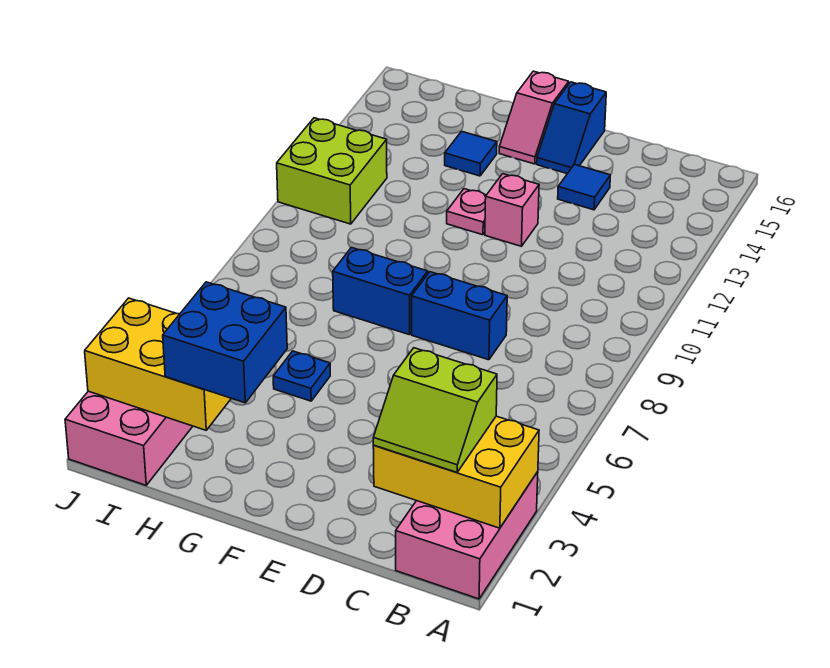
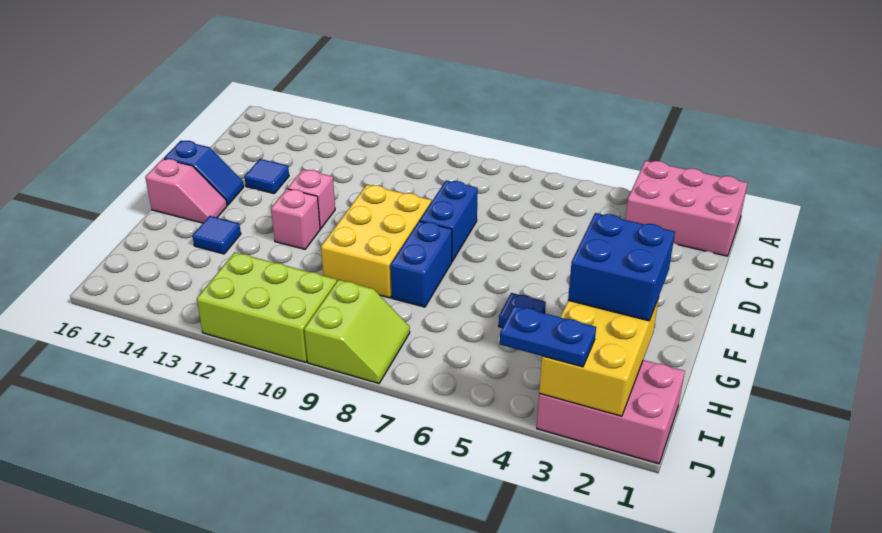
yellow 2x3 brick [373,416,539,528] -> yellow 2x3 brick moved to [321,185,431,298]
lime 2x2 slope [373,348,497,472] -> lime 2x2 slope moved to [304,280,410,383]
pink 1x1 plate [447,189,486,235] -> pink 1x1 brick [271,189,320,249]
lime 2x2 brick [277,118,387,224] -> lime 2x3 brick [197,252,337,362]
none -> blue 1x2 plate [500,306,596,367]

